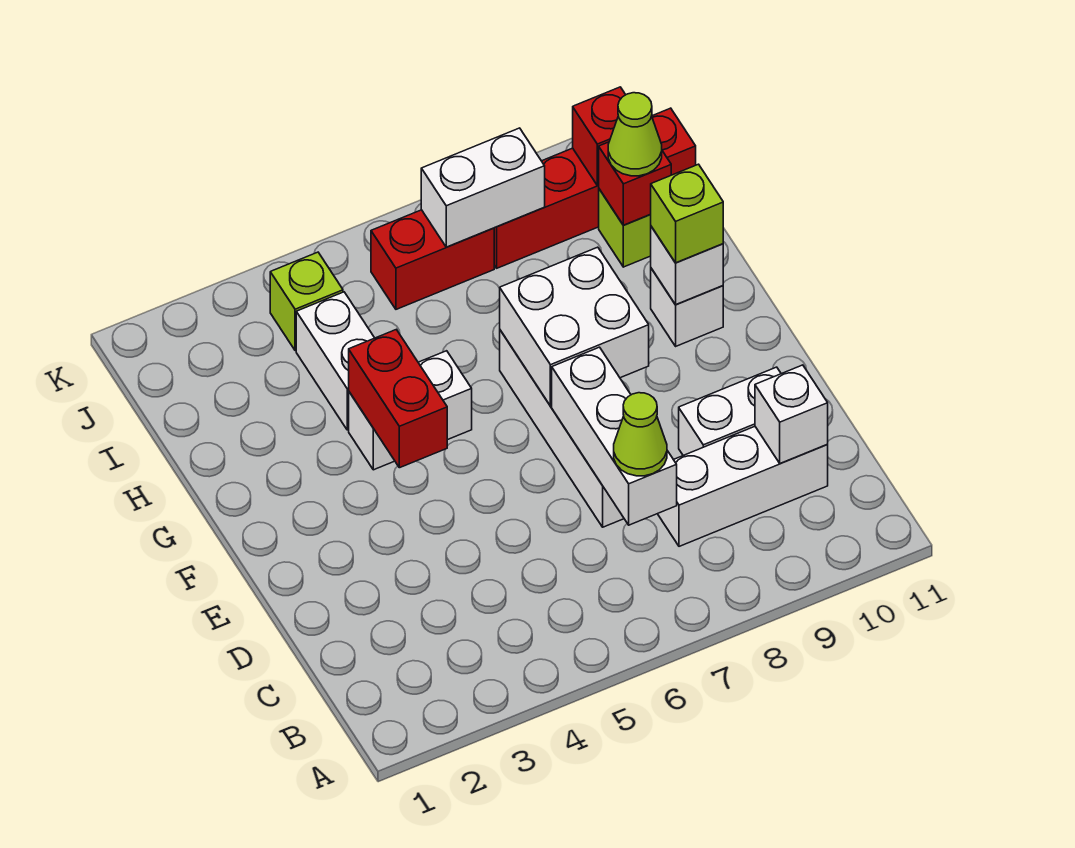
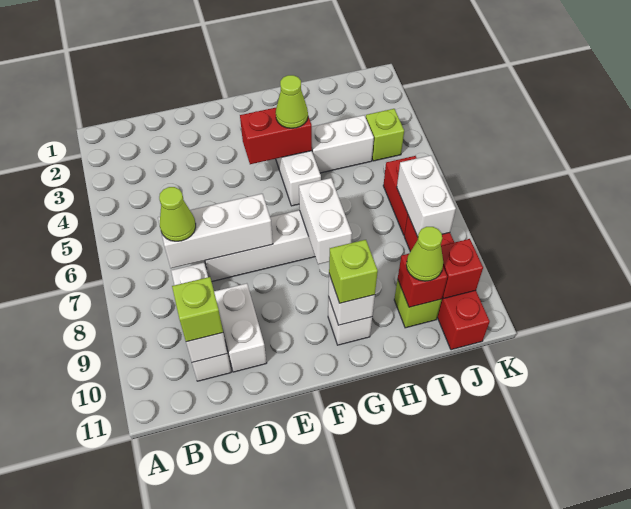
none -> lime 1x1 brick [172,277,223,342]
white 2x2 brick [500,247,649,406] -> white 1x2 brick [299,178,352,264]
none -> lime 1x1 cone [276,75,308,128]

